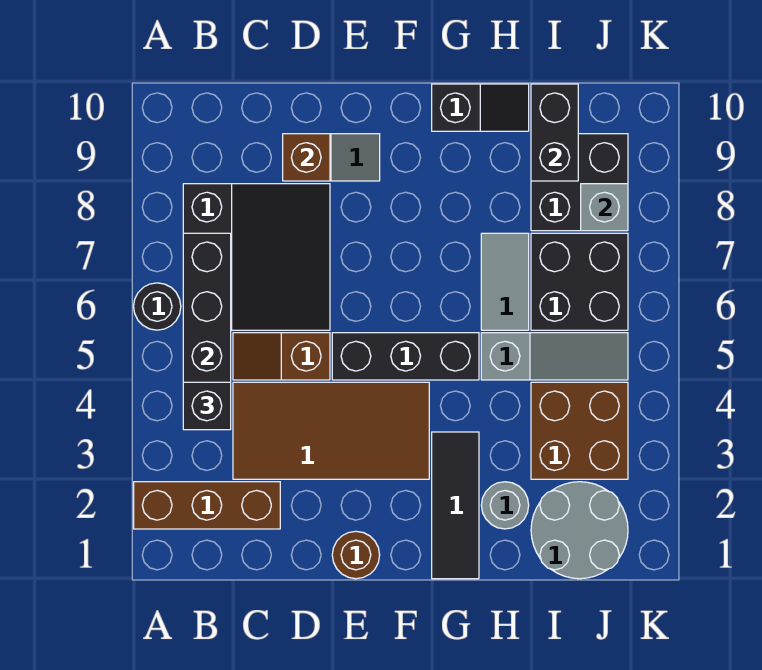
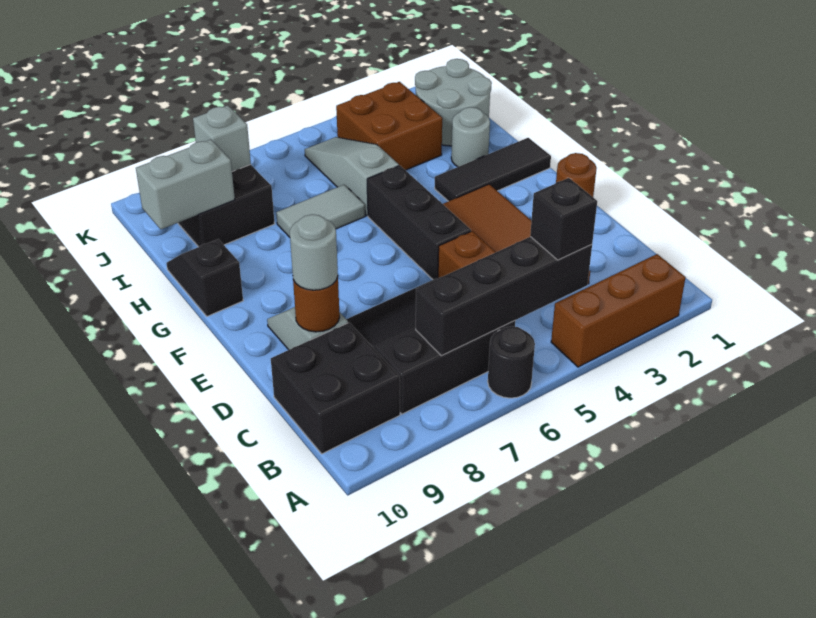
brown 1x3 brick [134,482,280,529] -> brown 1x3 brick turned to [551,254,686,367]
brown 1x1 brick [283,134,330,181] -> brown 1x1 round brick [293,277,340,332]
none -> grey 1x1 round brick [290,214,338,290]
black 2x2 brick [531,233,628,330] -> black 2x2 brick moved to [271,323,400,454]
black 1x2 brick [531,84,578,181] -> grey 1x2 brick [136,140,235,229]

